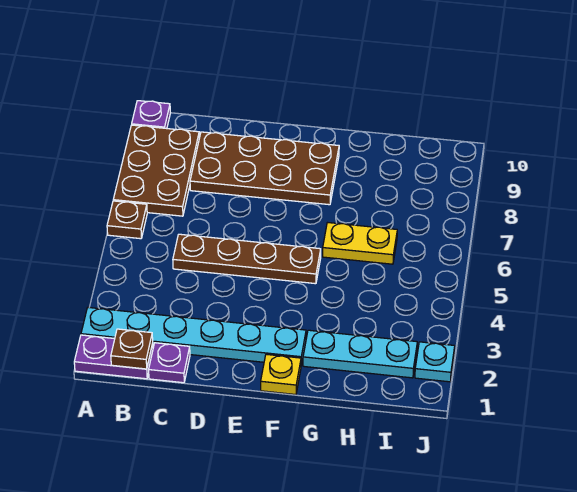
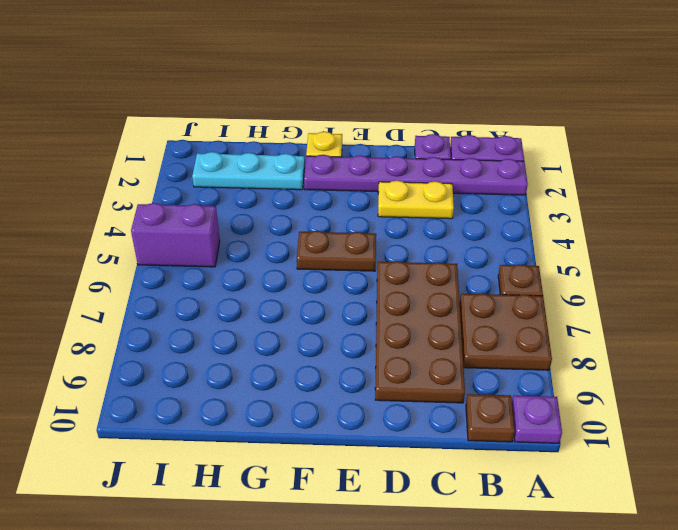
cyan 1x6 plate [81,307,306,365] -> purple 1x6 plate [304,155,528,195]
brown 2x3 plate [113,125,199,216] -> brown 2x2 plate [460,293,552,370]
brown 1x1 plate [111,329,153,369] -> brown 1x1 plate moved to [466,394,515,442]
brown 1x4 plate [173,234,321,284] -> brown 1x2 plate [297,231,376,271]
brown 2x4 plate [190,132,339,205] -> brown 2x4 plate turned to [375,261,465,403]
yellow 1x2 plate [323,223,397,264] -> yellow 1x2 plate moved to [378,181,454,219]
none -> purple 1x2 brick [131,203,220,267]
cyan 1x1 plate [415,342,455,382] -> none

